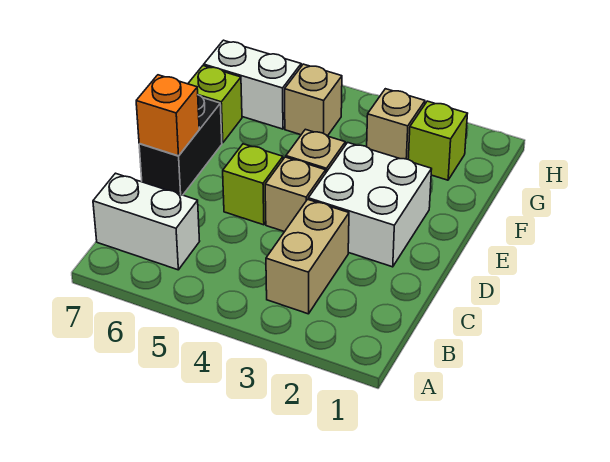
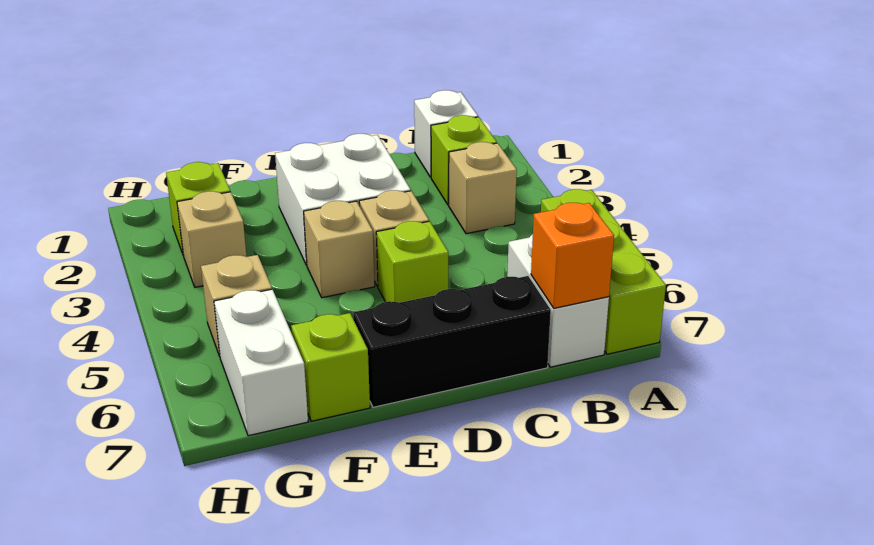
none -> lime 1x3 brick [541,189,666,354]
none -> white 1x1 brick [414,90,478,177]
none -> lime 1x1 brick [431,115,497,205]
tan 1x2 brick [266,199,349,314] -> tan 1x1 brick [449,142,517,234]
black 1x2 brick [139,95,222,195] -> black 1x3 brick [353,276,551,407]
orange 1x1 brick [136,75,199,156] -> orange 1x1 brick moved to [531,203,614,308]

